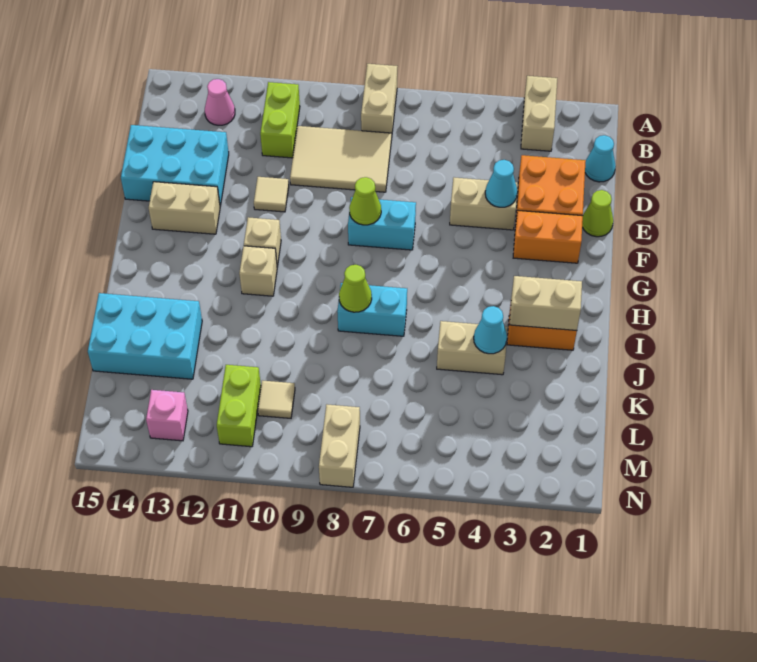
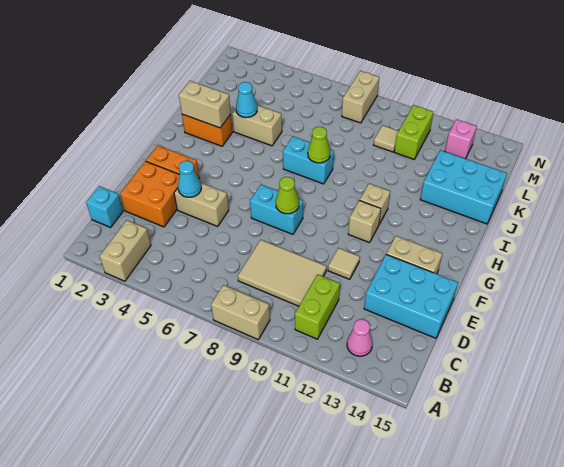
tan 1x2 brick [361,64,397,133] -> tan 1x2 brick turned to [211,285,270,339]
cyan 1x1 cone [585,135,616,182] -> cyan 1x1 brick [86,186,123,227]
lime 1x1 cone [582,190,613,237] -> none

